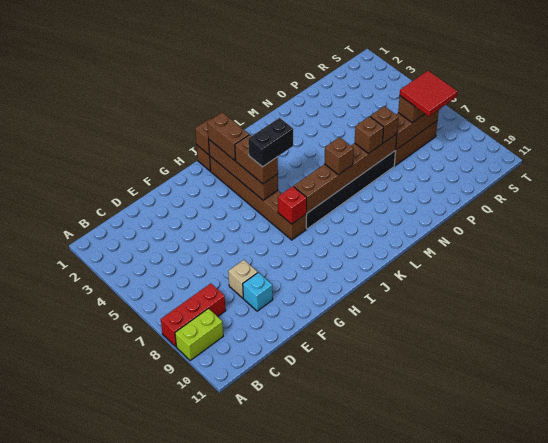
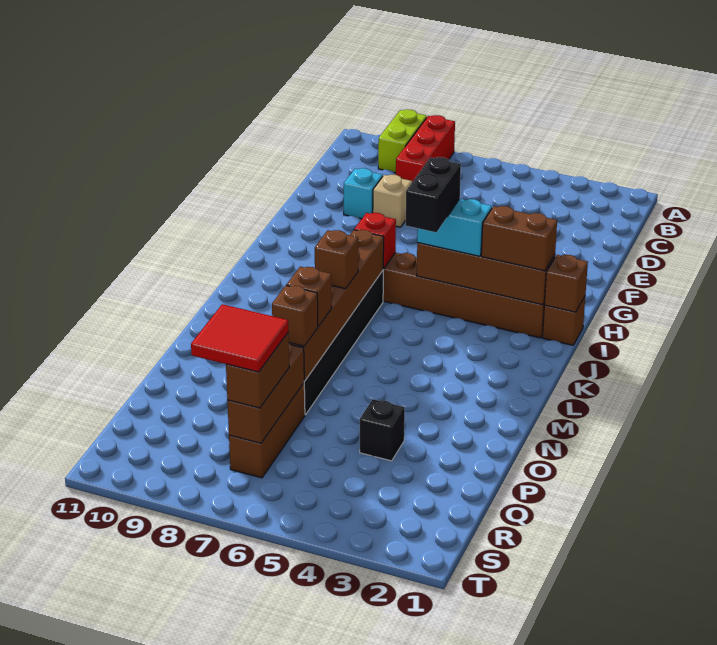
brown 1x2 brick [235,135,278,184] -> cyan 1x2 brick [417,199,492,256]
none -> black 1x1 brick [360,399,405,461]

